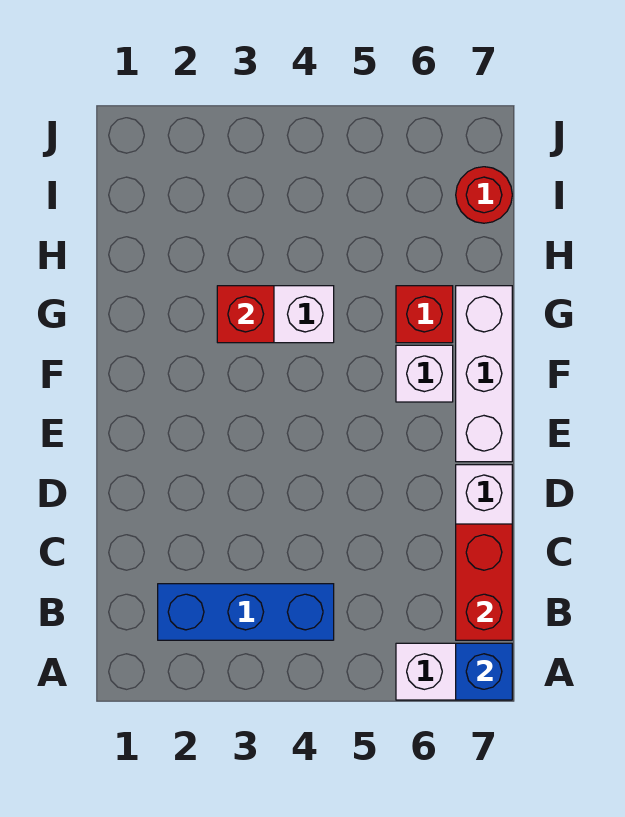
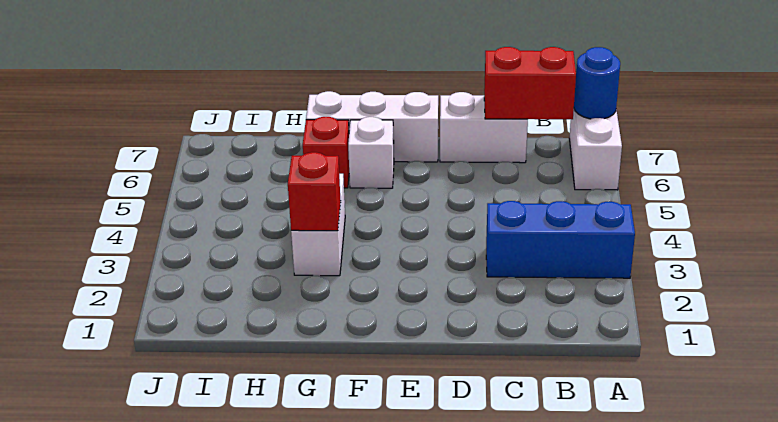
blue 1x1 brick [456,643,512,700] -> blue 1x1 round brick [574,47,620,119]
blue 1x3 brick [158,584,334,640] -> blue 1x3 brick turned to [486,201,635,278]
red 1x1 round brick [456,167,512,223] -> none

